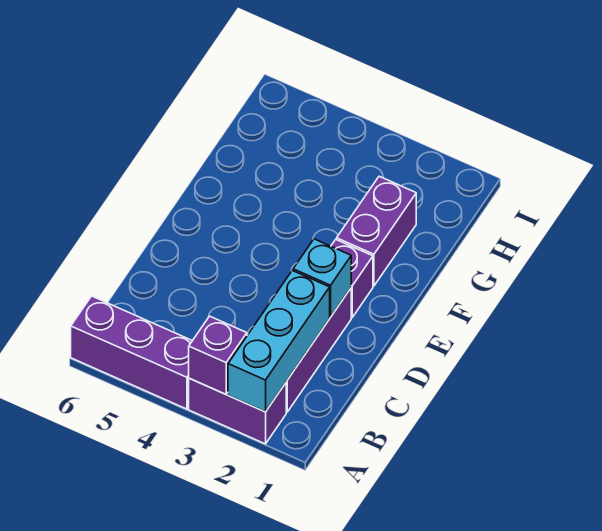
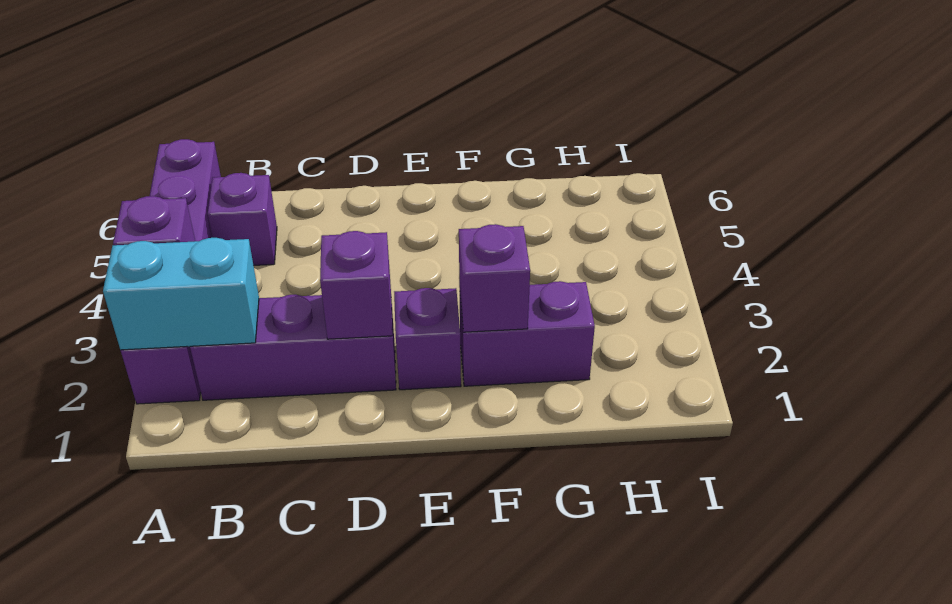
cyan 1x3 brick [228,271,330,412] -> cyan 1x2 brick [103,238,259,350]
none -> purple 1x1 brick [208,173,277,265]
cyan 1x1 brick [293,239,351,317] -> purple 1x1 brick [320,231,392,339]
none -> purple 1x1 brick [459,224,530,332]

